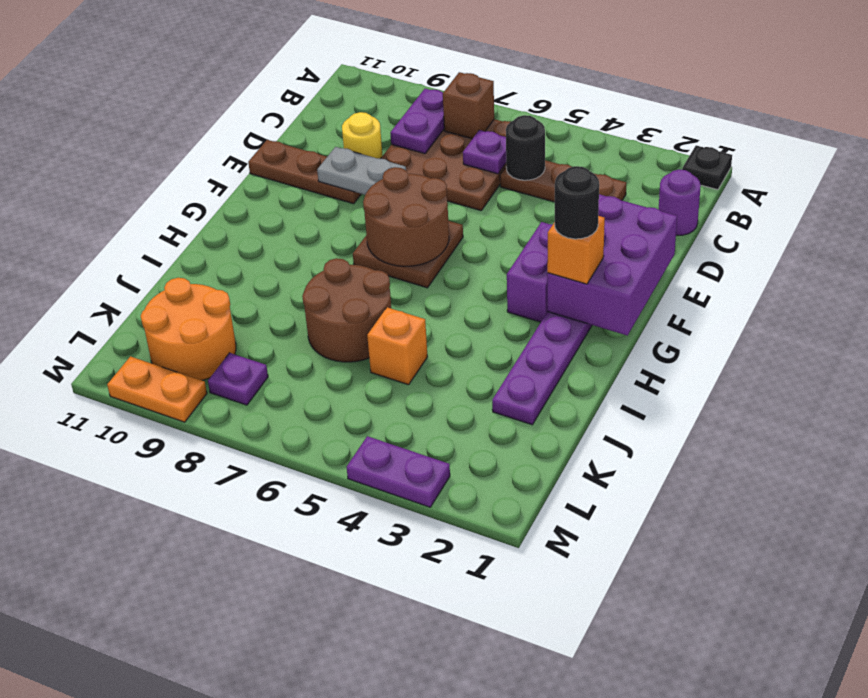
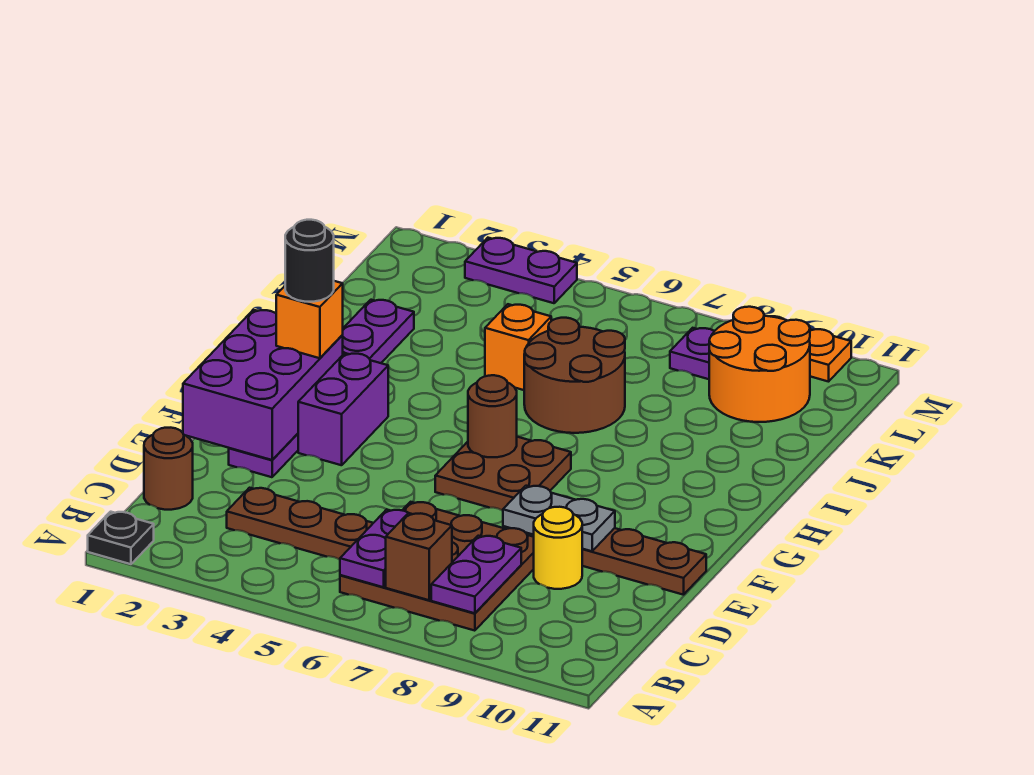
purple 1x1 round brick [659,170,701,235] -> brown 1x1 round brick [144,428,193,510]
black 1x1 round brick [506,115,545,180] -> none
purple 1x1 plate [463,130,506,174] -> purple 1x2 plate [340,509,408,587]
brown 2x2 round brick [363,167,449,266] -> brown 1x1 round brick [468,375,517,457]

